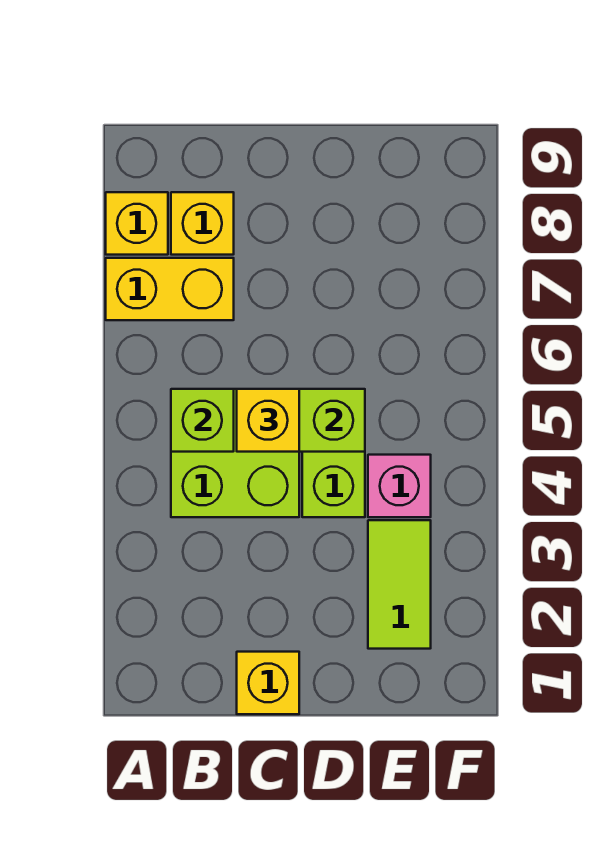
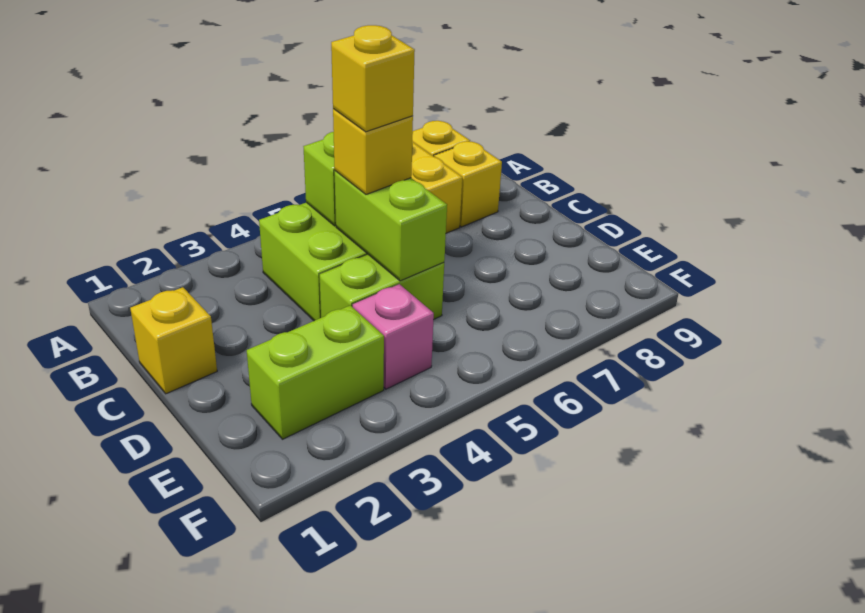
none -> yellow 1x1 brick [331,25,415,132]
lime 1x2 tile [368,520,431,649] -> lime 1x2 brick [247,305,384,439]

